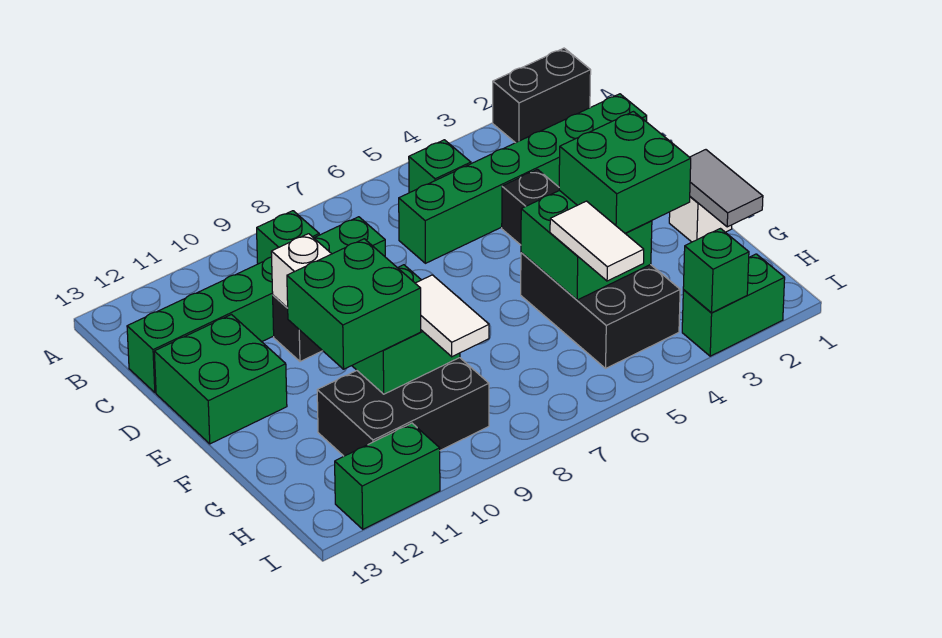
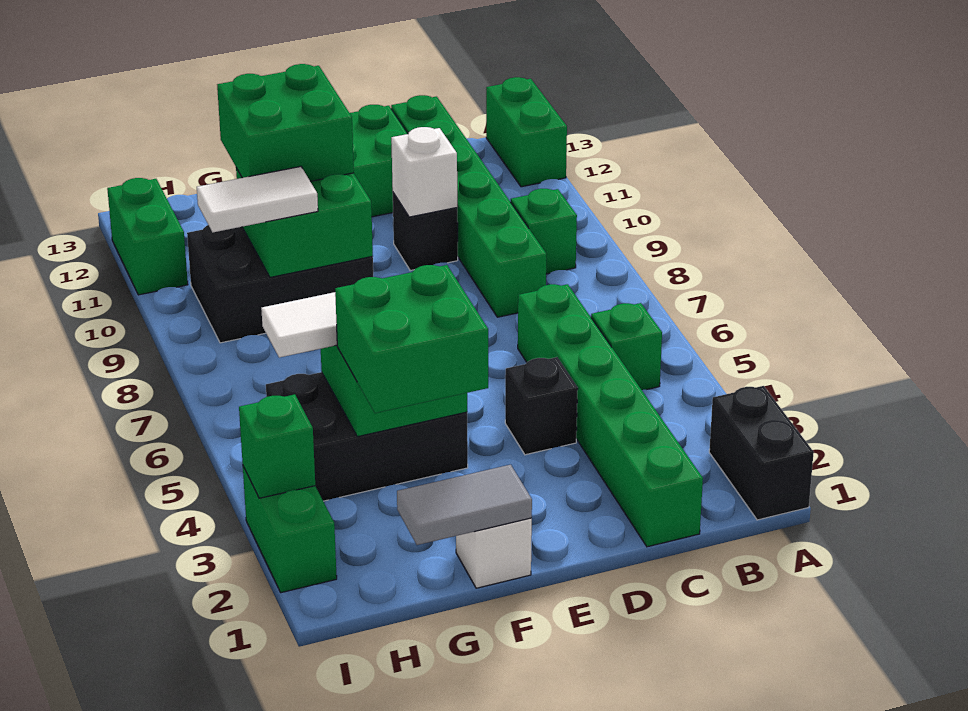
none -> green 1x2 brick [486,77,567,187]
black 2x3 brick [317,358,489,456] -> black 2x3 brick turned to [187,225,373,343]

